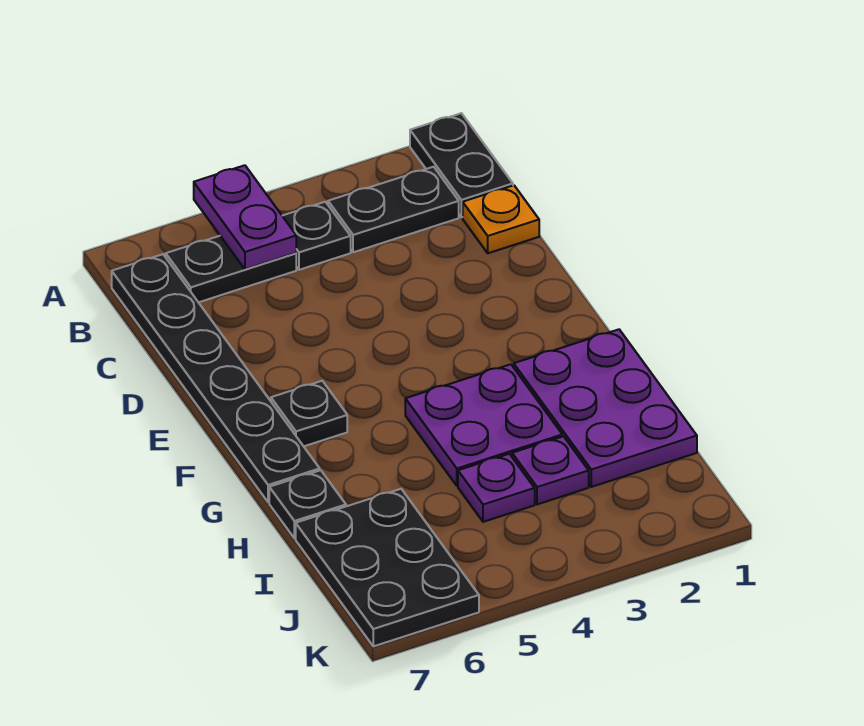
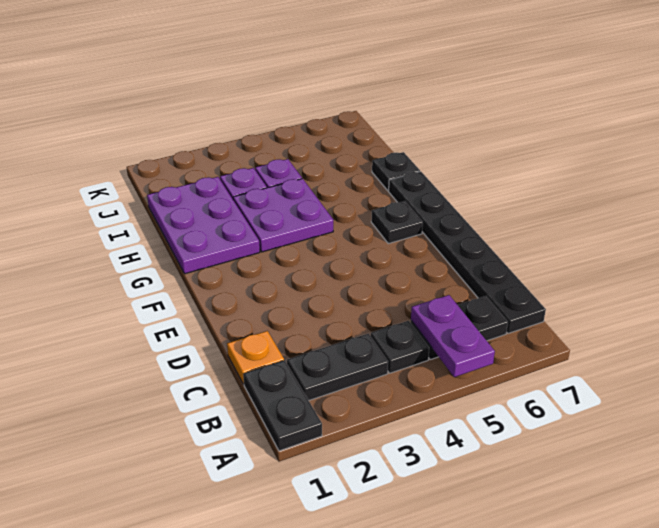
black 2x3 plate [296,489,479,646] -> none

